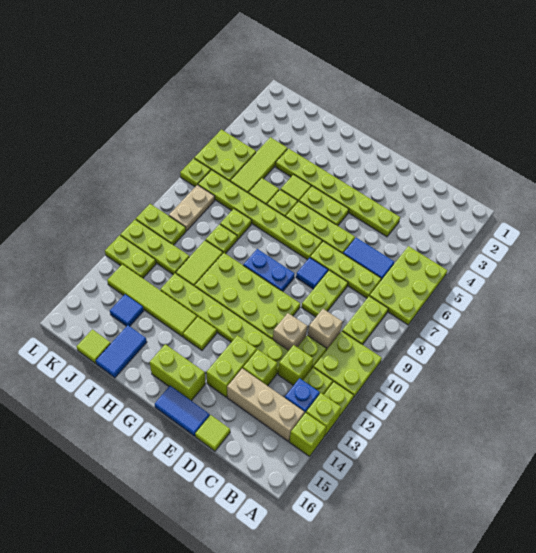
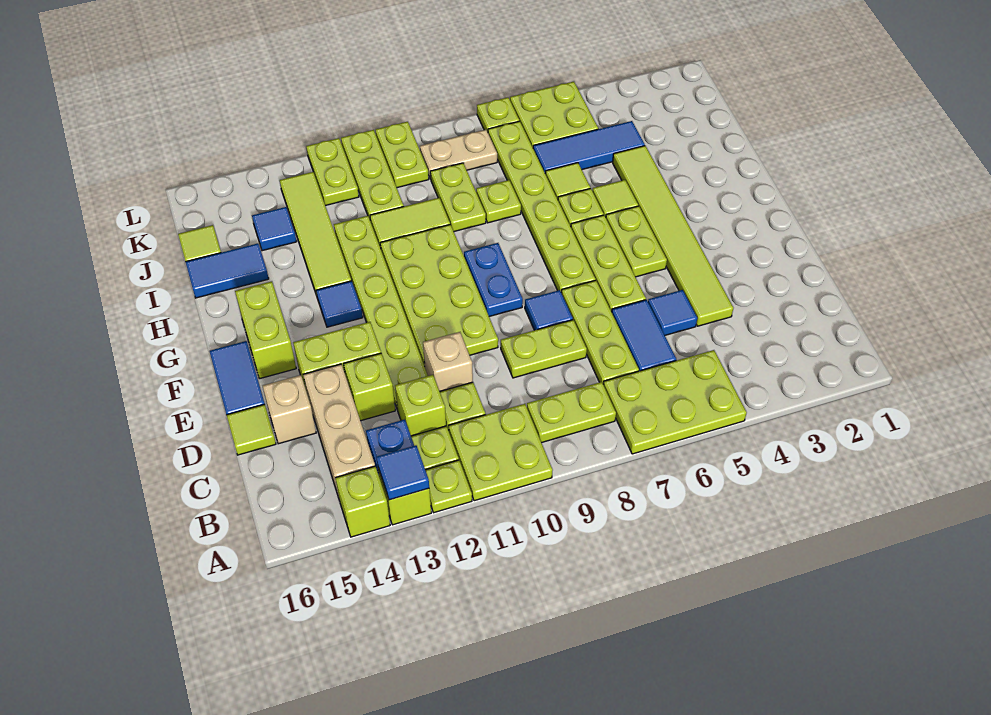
none -> blue 1x1 tile [376,445,429,500]
tan 1x1 brick [308,309,343,350] -> tan 1x1 brick moved to [263,375,316,444]
lime 1x6 plate [276,149,400,237] -> lime 1x6 tile [613,146,733,326]
none -> blue 1x1 tile [648,290,697,335]
lime 1x1 tile [183,317,217,350] -> blue 1x1 tile [316,281,363,327]
lime 1x1 plate [206,224,237,254] -> lime 1x2 plate [430,163,486,231]
lime 1x3 tile [230,137,287,193] -> blue 1x3 tile [533,121,645,173]

